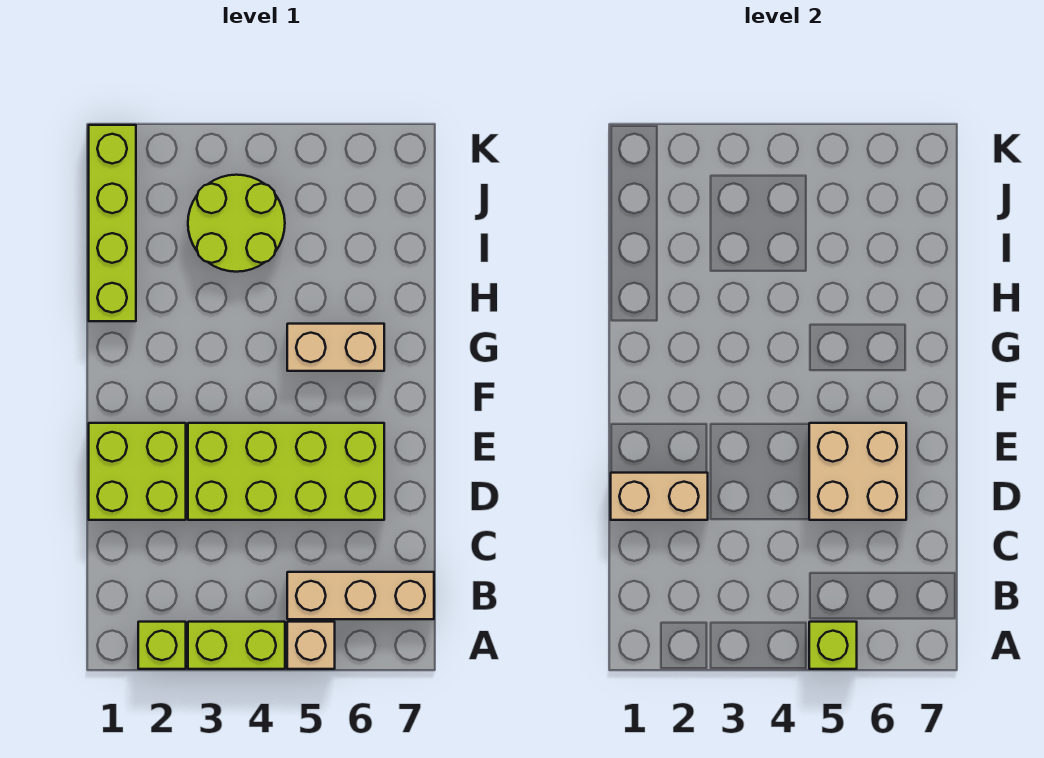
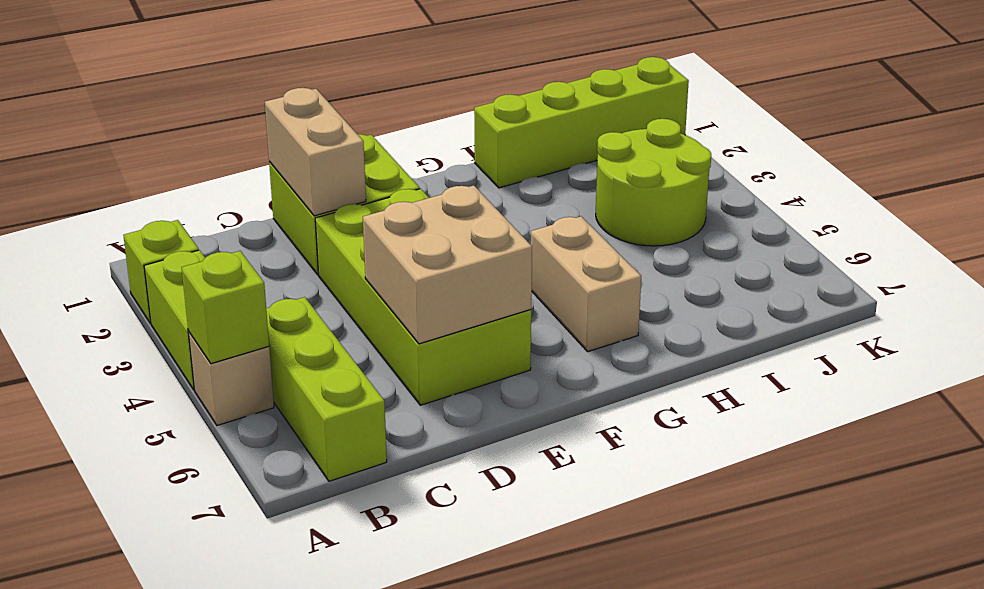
tan 1x3 brick [287,572,434,619] -> lime 1x3 brick [266,297,387,481]

